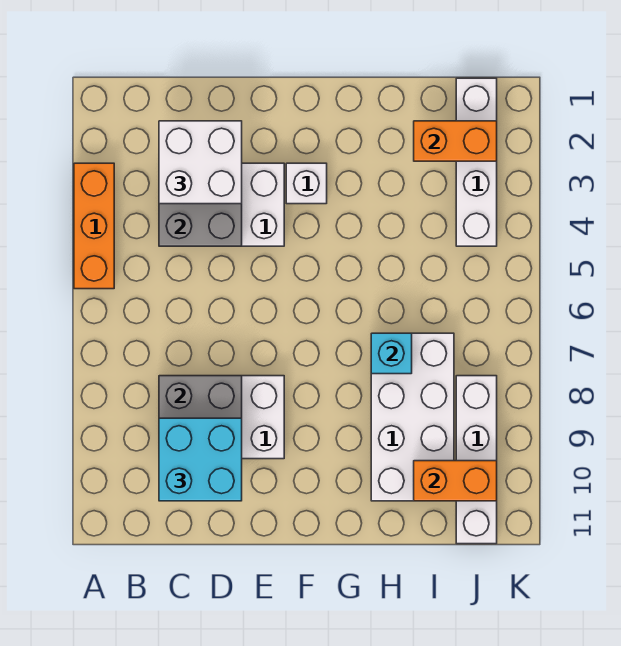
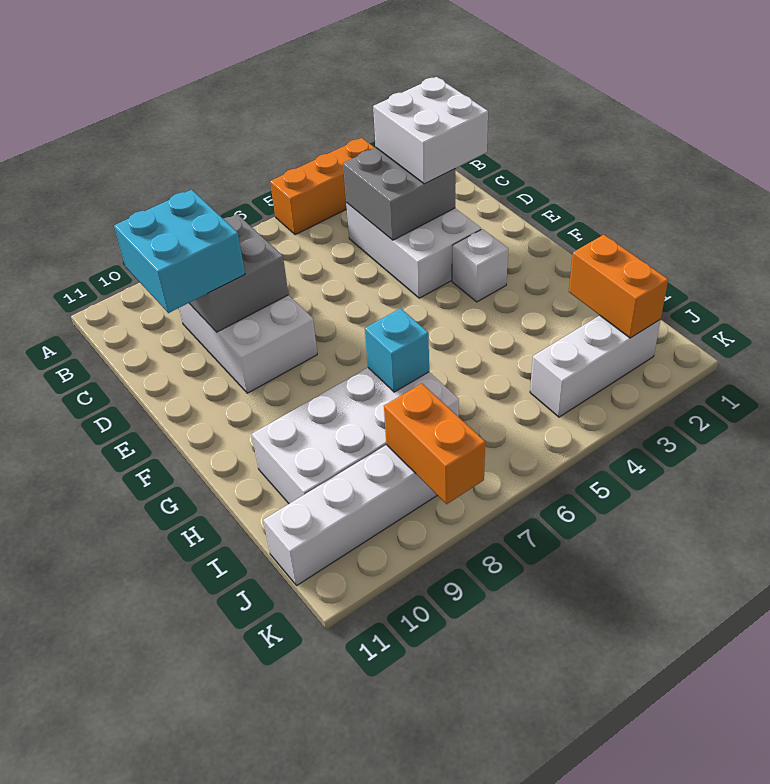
orange 1x2 brick [414,461,497,501] -> orange 1x2 brick moved to [384,384,485,504]
white 1x4 brick [456,78,497,246] -> white 1x3 brick [530,316,661,417]

